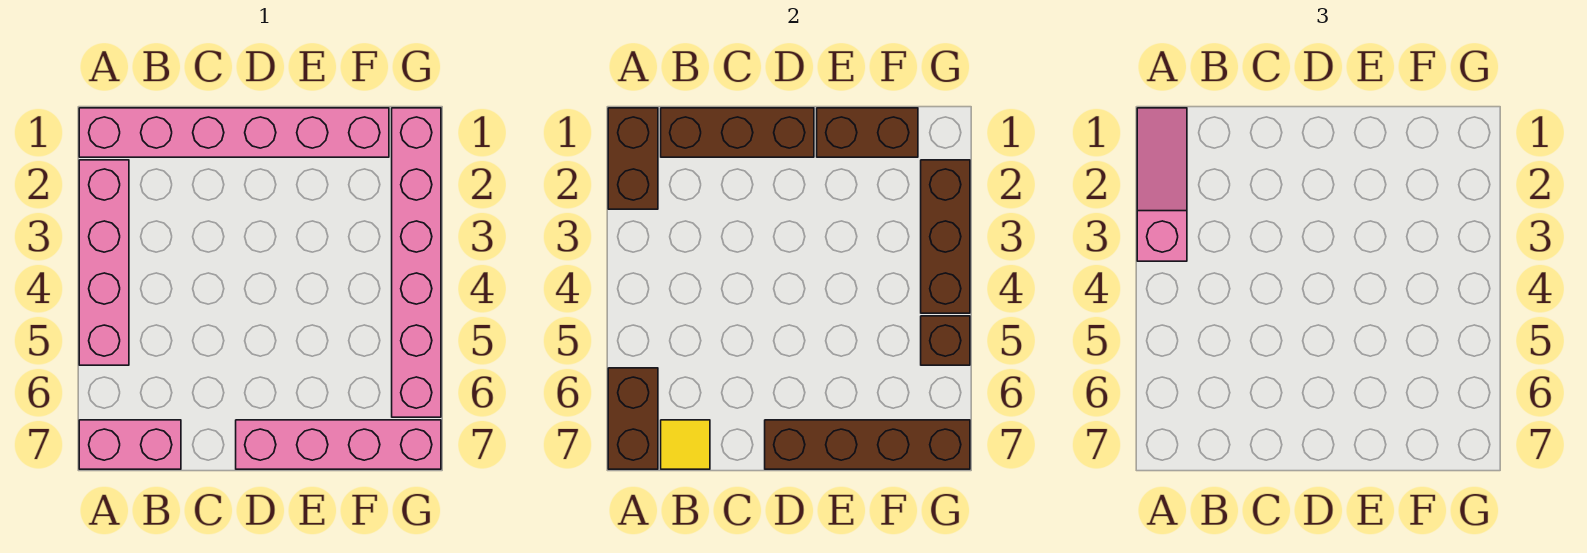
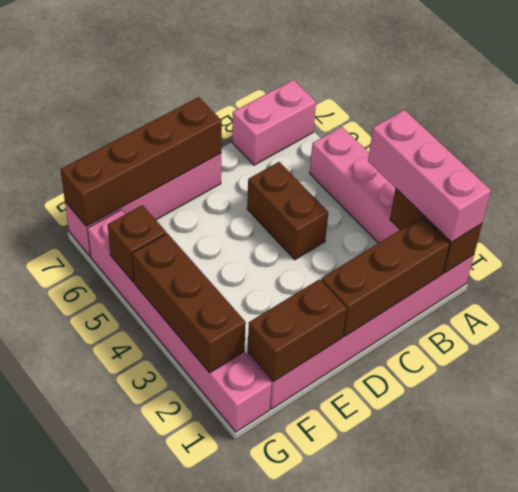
pink 1x3 slope [1137,108,1187,261] -> pink 1x3 brick [368,110,491,242]
brown 1x2 brick [608,368,658,469] -> brown 1x2 brick moved to [247,162,328,260]
yellow 1x1 tile [661,420,710,469] -> none

